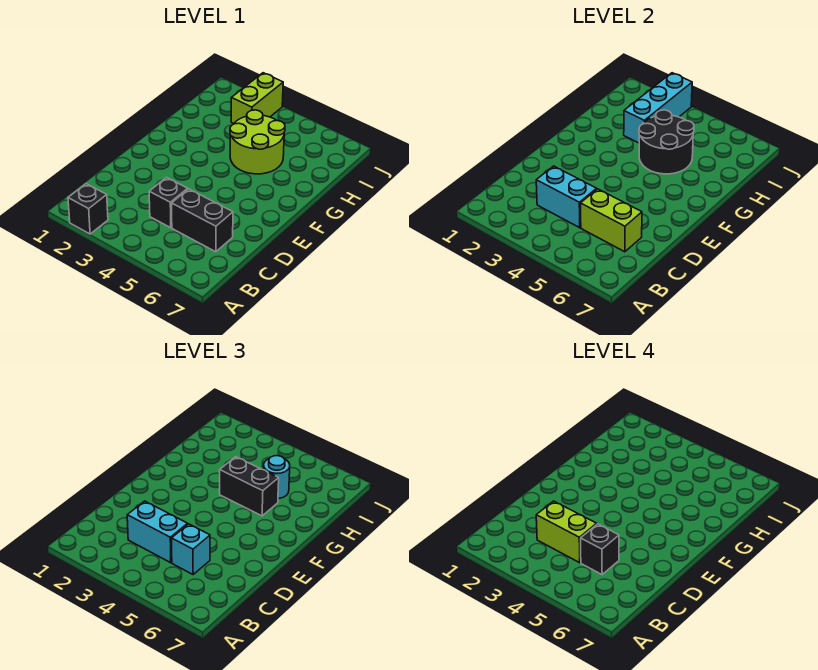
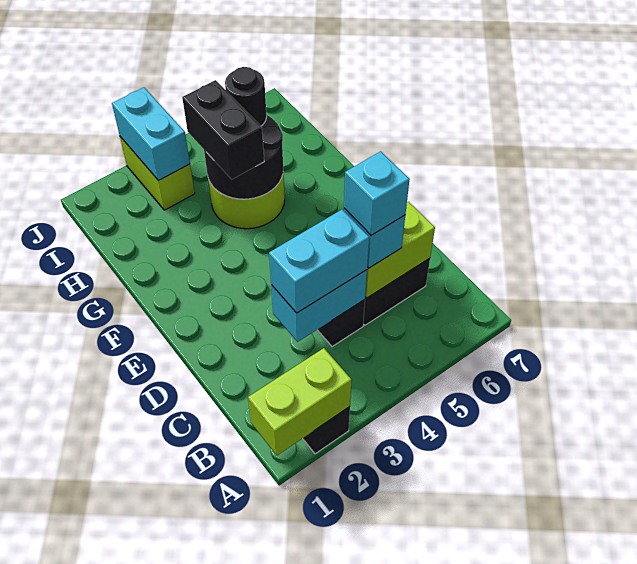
lime 1x2 brick [536,501,597,563] -> lime 1x2 brick moved to [248,348,351,455]
black 1x1 brick [581,524,619,574] -> cyan 1x1 brick [344,151,410,235]
black 1x2 brick [220,457,279,516] -> black 1x2 brick turned to [182,80,264,179]
cyan 1x3 brick [624,73,692,143] -> cyan 1x2 brick [112,87,190,181]
cyan 1x1 round brick [263,456,290,499] -> black 1x1 round brick [225,67,267,126]

